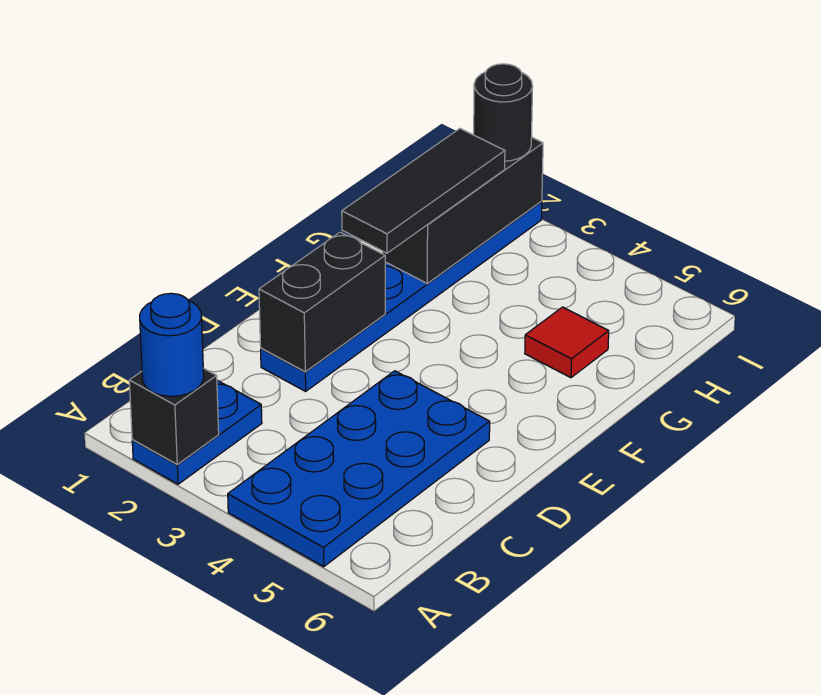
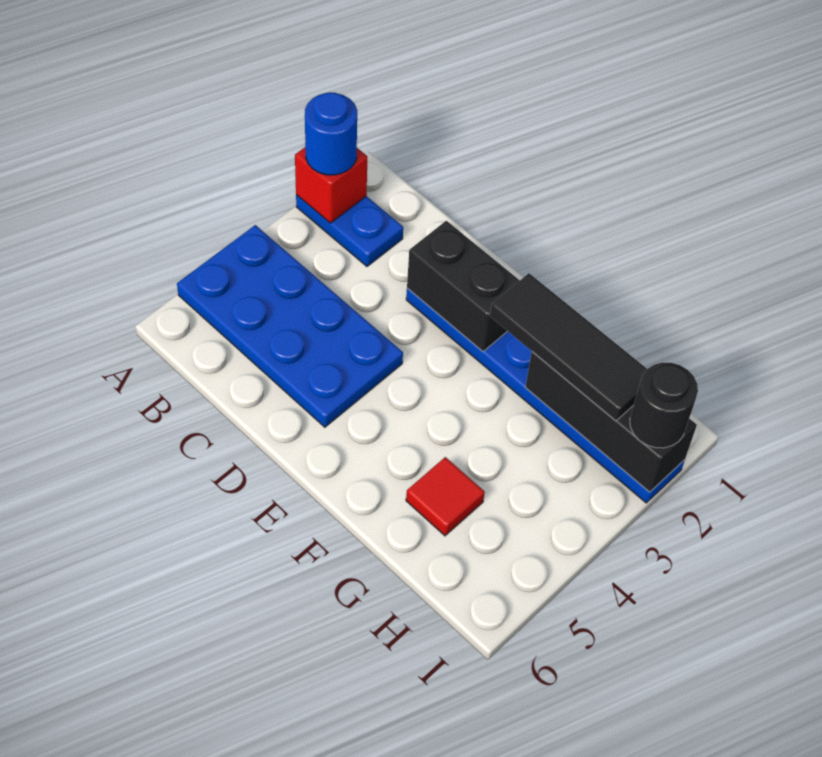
black 1x1 brick [129,368,219,464] -> red 1x1 brick [295,148,367,223]

